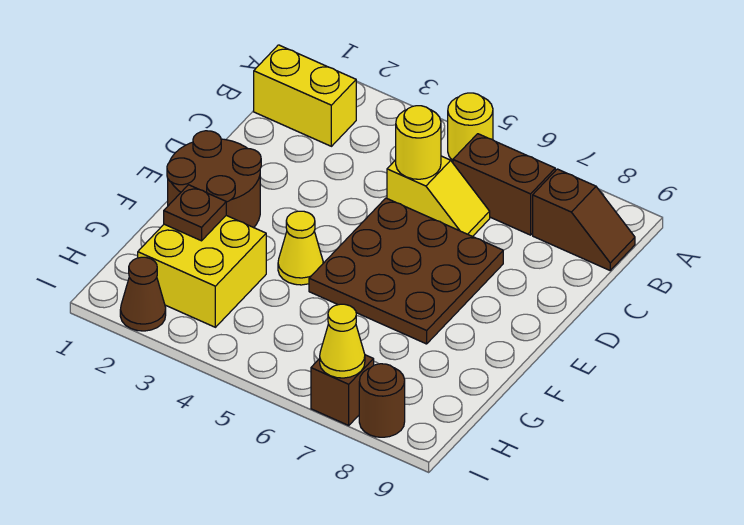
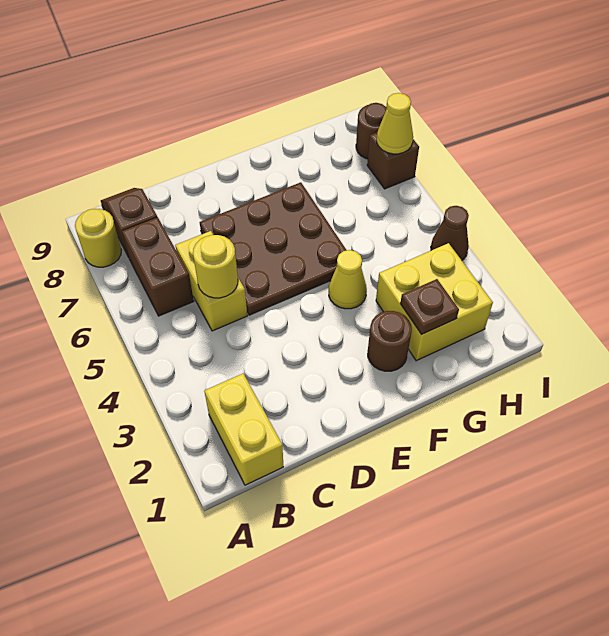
yellow 1x1 round brick [448,93,493,161] -> yellow 1x1 round brick moved to [75,209,121,267]
yellow 1x2 slope [387,156,490,237] -> yellow 1x2 brick [175,231,247,331]
brown 2x2 round brick [167,131,261,228] -> brown 1x1 round brick [368,311,412,371]
brown 1x1 cone [120,257,166,331] -> brown 1x1 cone moved to [431,206,469,260]

